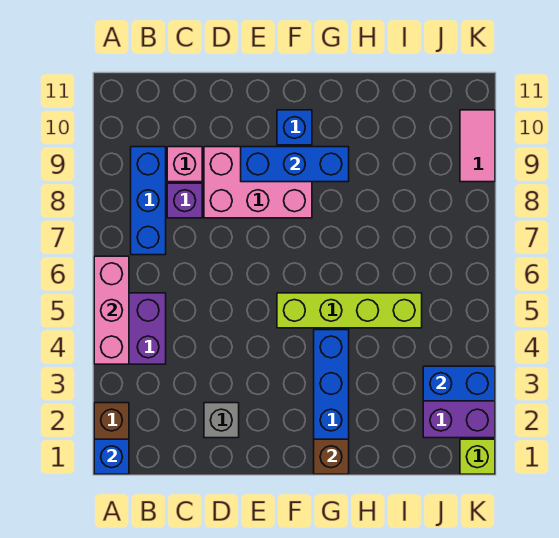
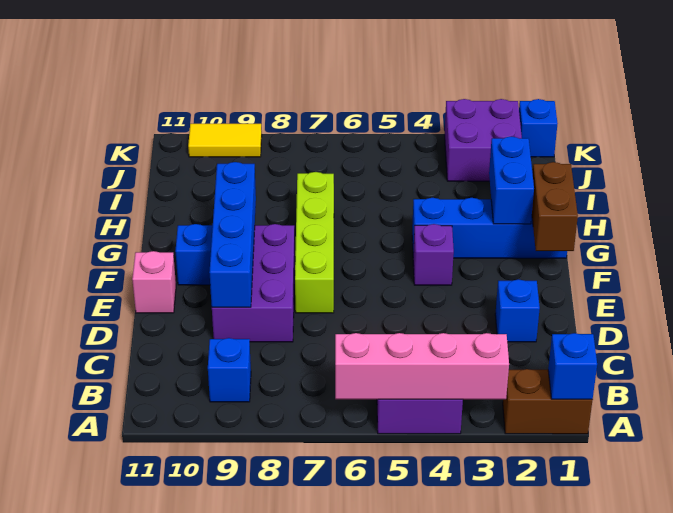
pink 1x3 brick [94,256,129,364] -> pink 1x4 brick [335,333,509,400]
blue 1x3 brick [131,147,166,255] -> blue 1x1 brick [208,338,251,402]
purple 1x1 brick [167,183,202,218] -> purple 1x1 brick moved to [413,224,454,285]
pink 1x1 brick [167,147,202,182] -> pink 1x1 brick moved to [132,251,176,313]
grey 1x1 brick [204,403,239,438] -> blue 1x1 brick [495,279,540,342]
pink 2x3 brick [204,147,312,218] -> purple 2x3 brick [212,224,295,342]
blue 1x3 brick [241,147,349,182] -> blue 1x4 brick [209,162,256,307]
lime 1x4 brick [277,293,422,328] -> lime 1x4 brick moved to [295,172,334,313]
brown 1x1 brick [314,439,349,474] -> brown 1x2 brick [532,162,578,251]
blue 1x2 brick [423,366,495,401] -> blue 1x2 brick moved to [489,136,534,224]
lime 1x1 brick [460,439,495,474] -> blue 1x1 brick [519,99,558,157]
pink 1x2 tile [460,110,495,182] -> yellow 1x2 tile [188,124,262,157]

